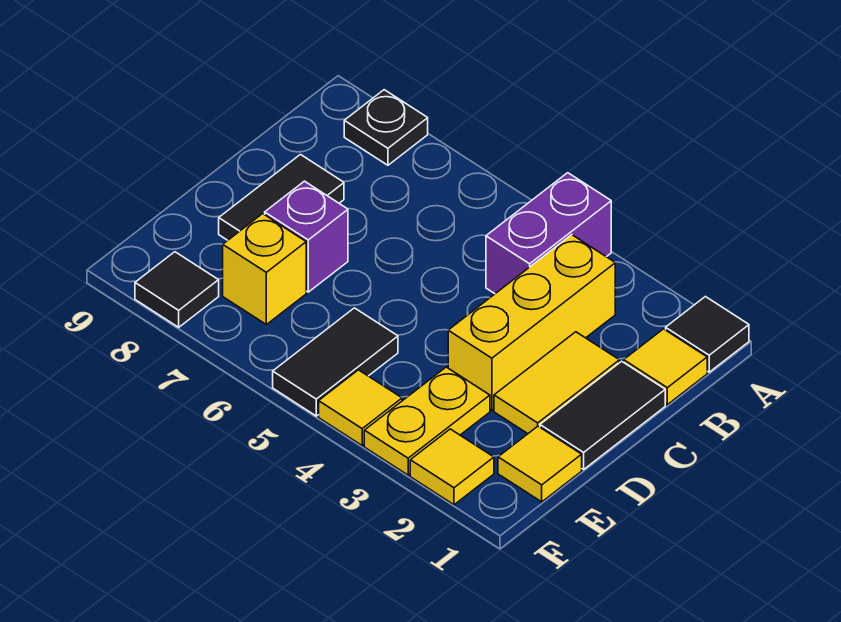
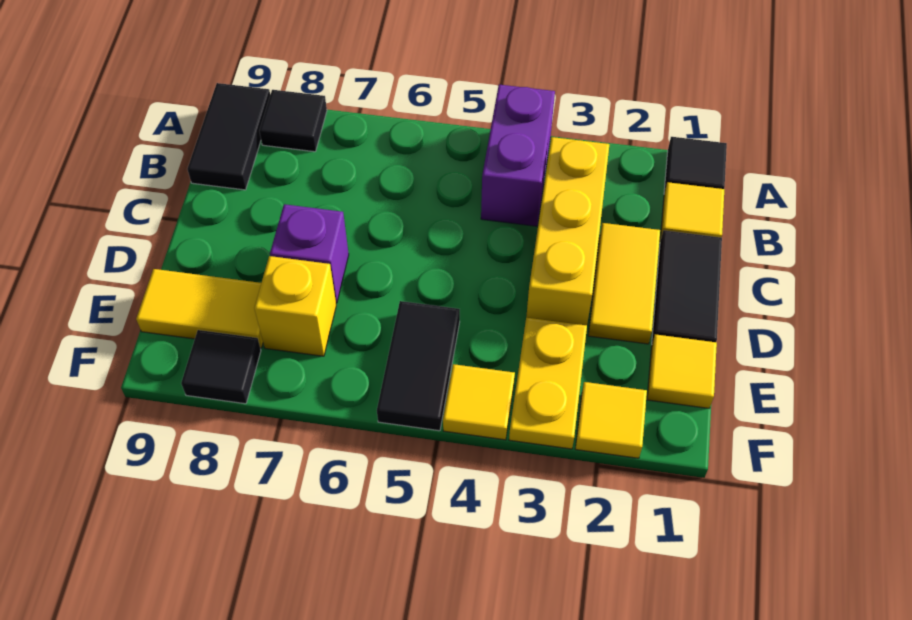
black 1x1 plate [344,90,428,165] -> black 1x1 tile [259,90,327,152]
black 1x2 tile [219,155,344,240] -> black 1x2 tile moved to [187,83,270,190]
none -> yellow 1x2 tile [136,269,263,348]

